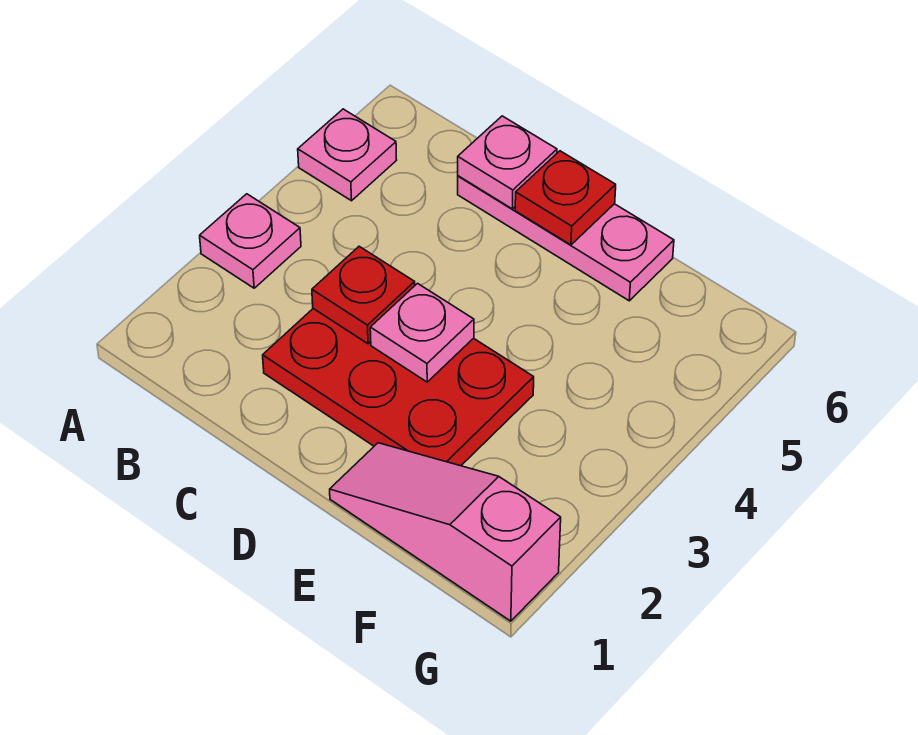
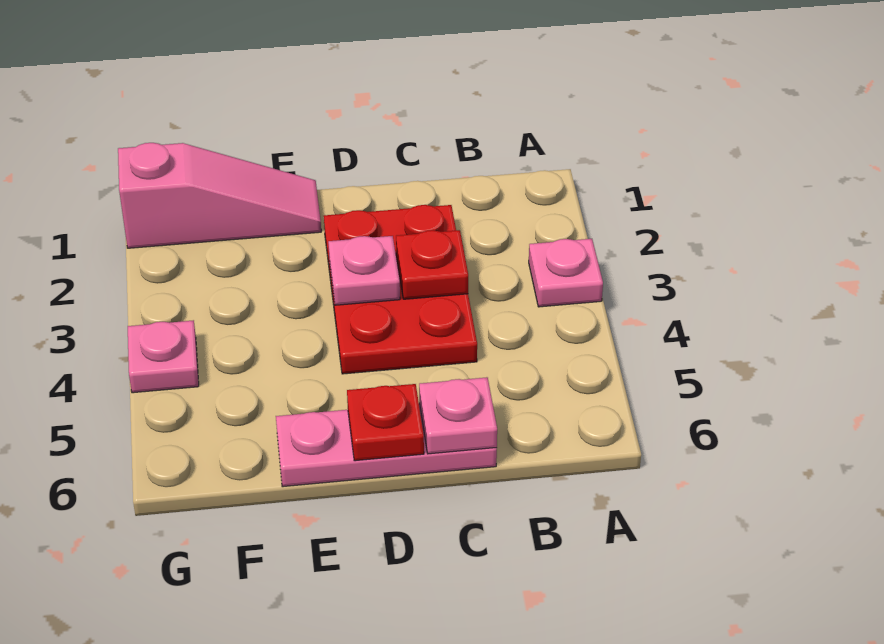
pink 1x1 plate [298,109,396,201] -> pink 1x1 plate moved to [128,320,199,393]
red 2x3 plate [263,309,534,466] -> red 2x3 plate turned to [324,205,477,374]

